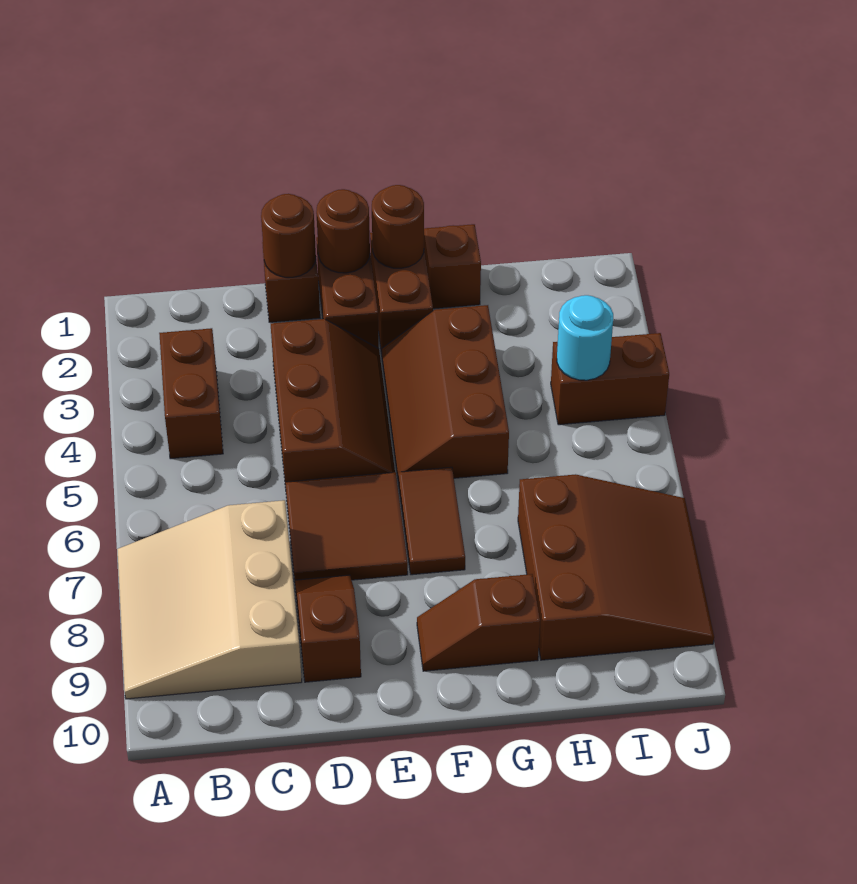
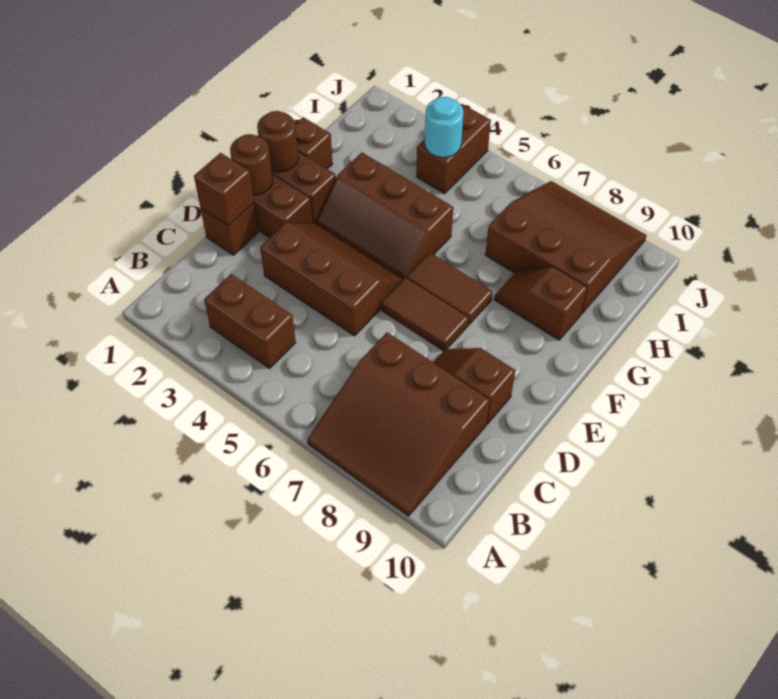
tan 3x3 slope [117,500,302,699] -> brown 3x3 slope [307,333,490,516]
brown 1x1 round brick [261,194,316,277] -> brown 1x1 brick [194,153,254,226]
brown 2x2 tile [285,472,408,580] -> brown 1x2 tile [382,277,469,351]
brown 1x2 slope [417,574,540,671] -> brown 1x2 slope turned to [494,267,587,340]

